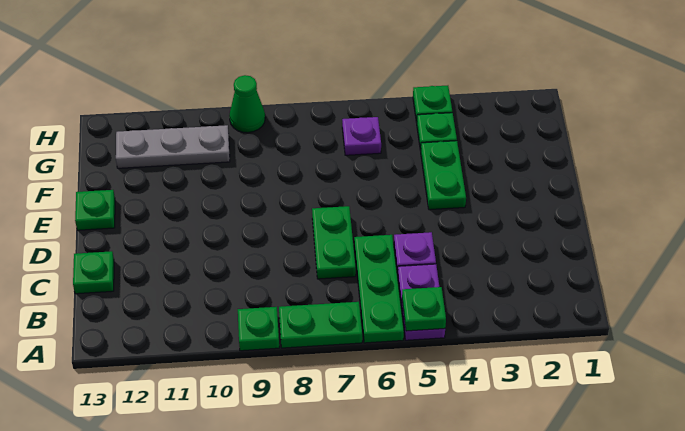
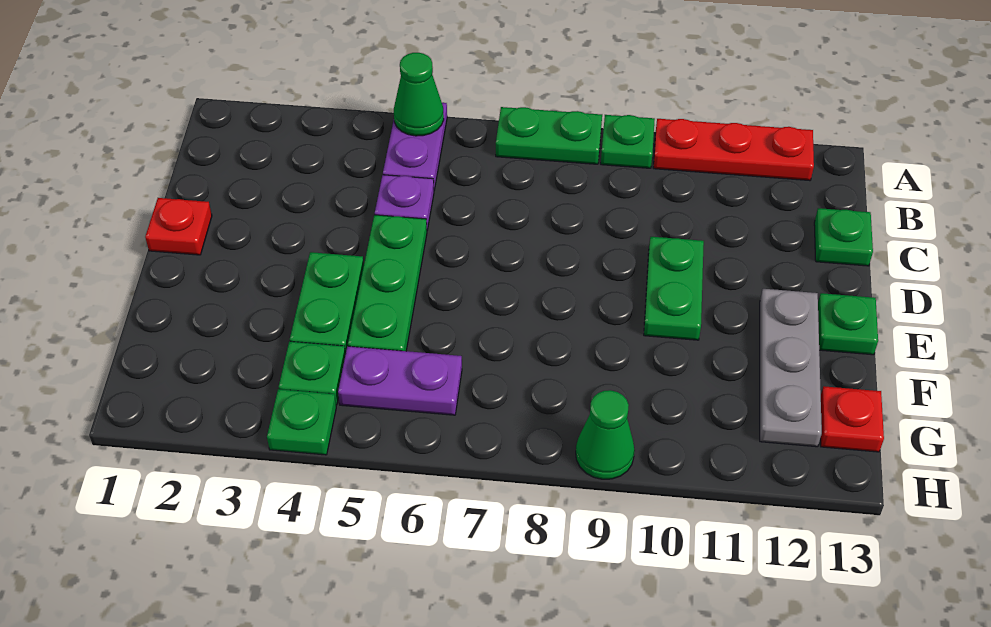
green 1x1 plate [402,287,446,331] -> green 1x1 cone [394,53,444,136]
green 1x3 plate [354,235,404,343] -> green 1x3 plate moved to [348,215,427,351]
none -> red 1x3 plate [654,119,814,181]
green 1x2 plate [312,206,356,279] -> green 1x2 plate moved to [644,237,704,340]
none -> red 1x1 plate [145,198,212,255]
purple 1x1 plate [342,117,381,155] -> purple 1x2 plate [338,346,462,415]
grey 1x3 plate [116,125,230,168] -> grey 1x3 plate turned to [760,289,822,447]
none -> red 1x1 plate [821,386,884,452]

